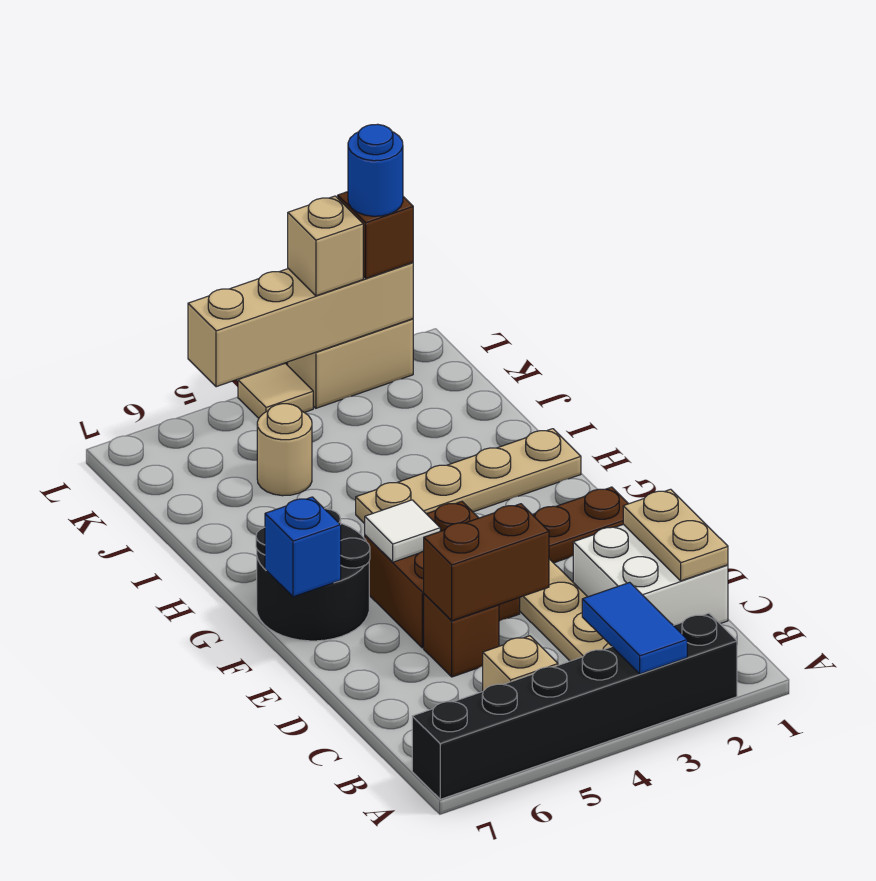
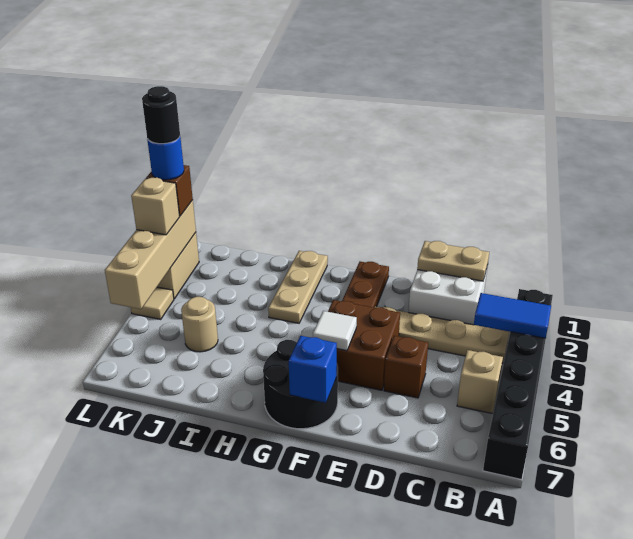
brown 1x2 brick [424,504,549,621] -> none
tan 1x4 plate [356,429,581,524] -> tan 1x3 plate [268,251,328,323]
none -> black 1x1 round brick [142,86,180,144]

